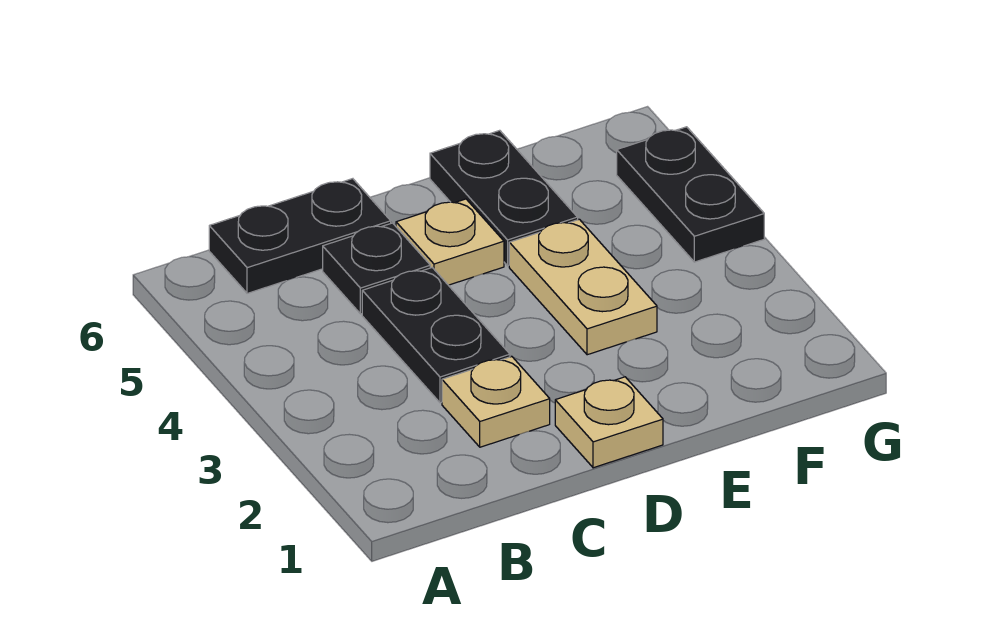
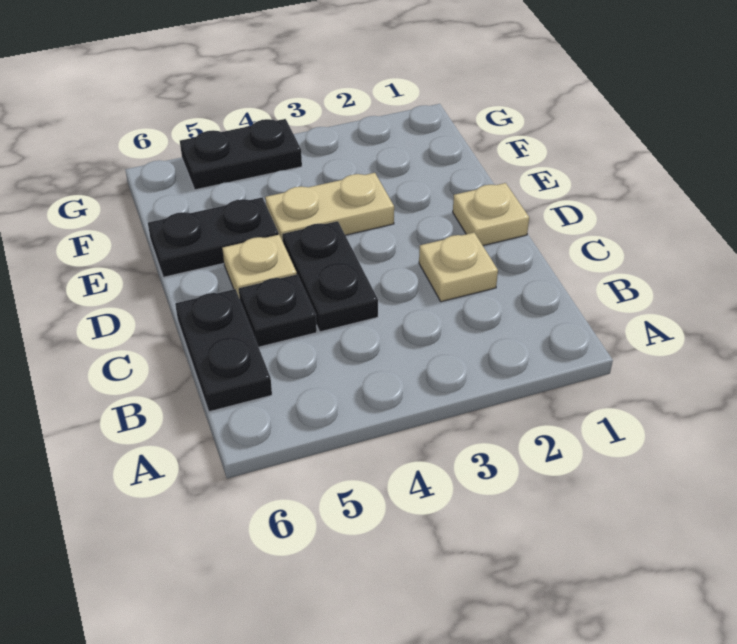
black 1x2 plate [362,268,510,403] -> black 1x2 plate turned to [282,221,378,332]

